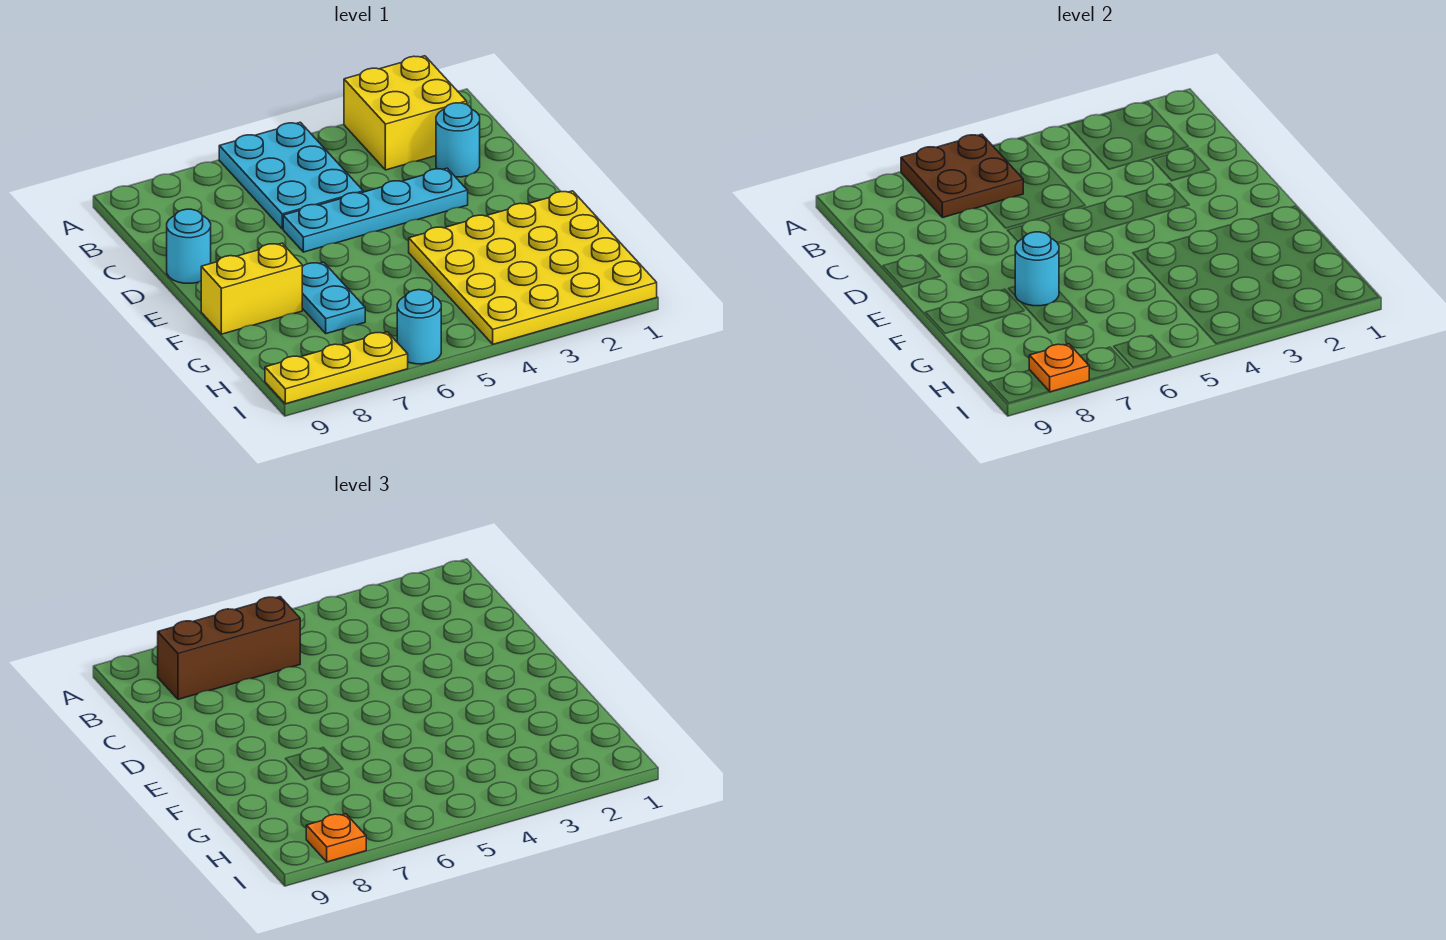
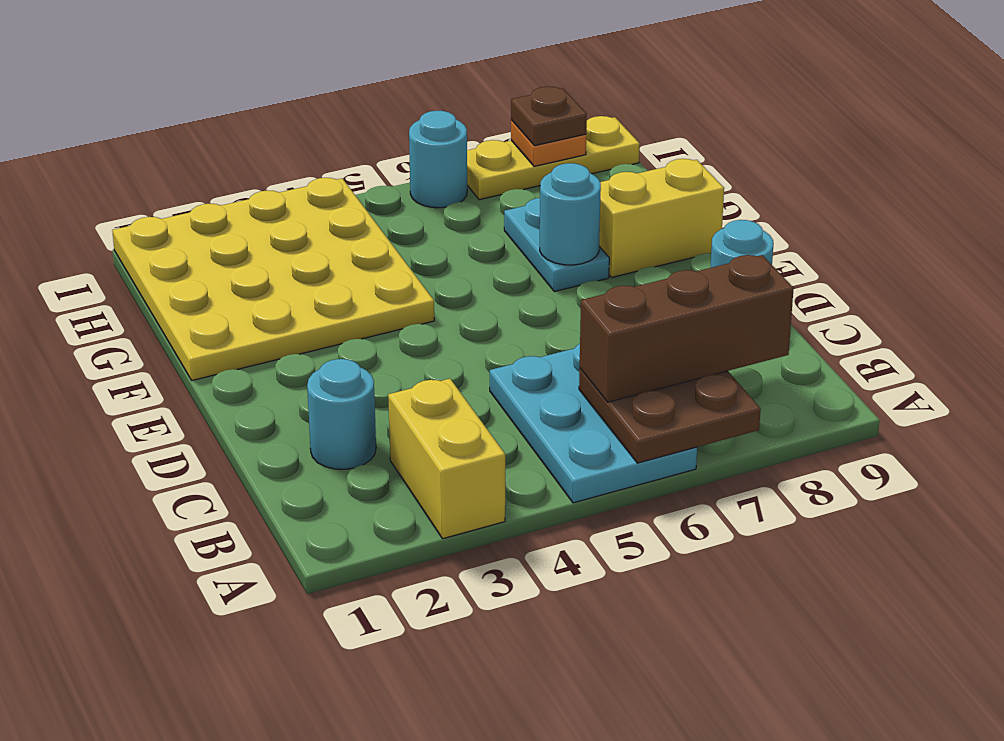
yellow 2x2 brick [344,56,467,170] -> yellow 1x2 brick [388,379,505,539]
cyan 1x4 plate [283,168,468,252] -> none
orange 1x1 plate [306,814,366,862] -> brown 1x1 plate [511,86,587,146]

